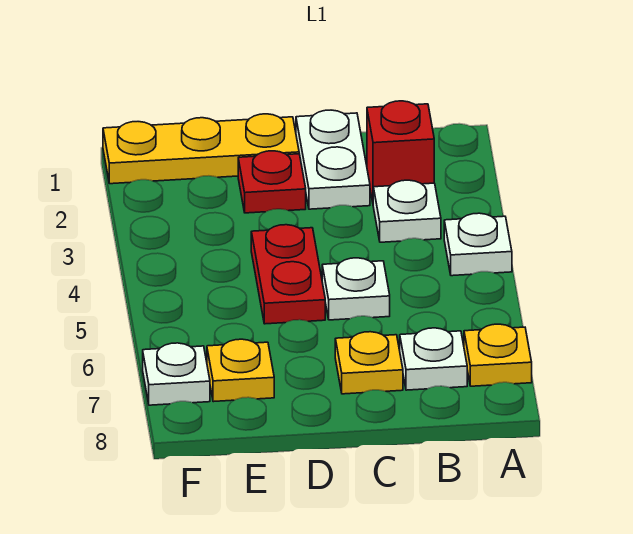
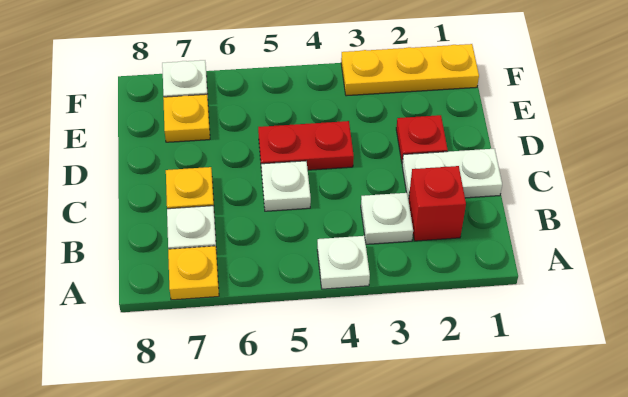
yellow 1x3 plate [103,114,299,184] -> yellow 1x3 plate turned to [341,44,479,96]

